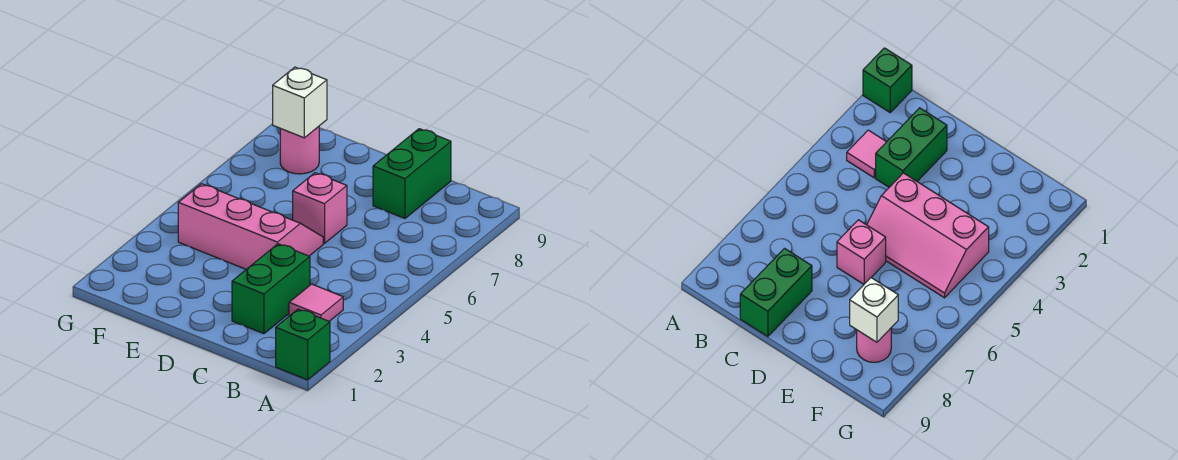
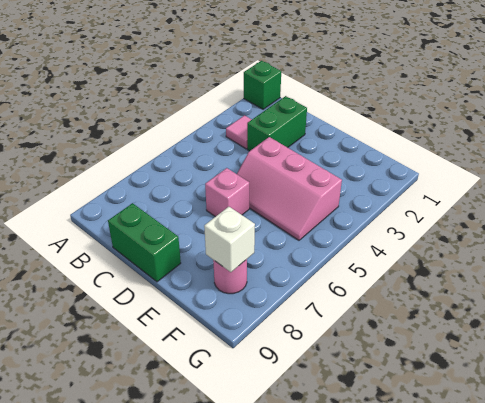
green 1x2 brick [373,129,451,218] -> green 1x2 brick turned to [108,203,181,282]

